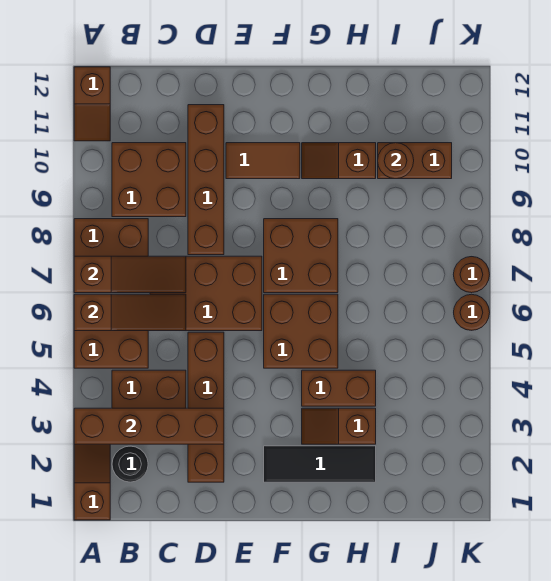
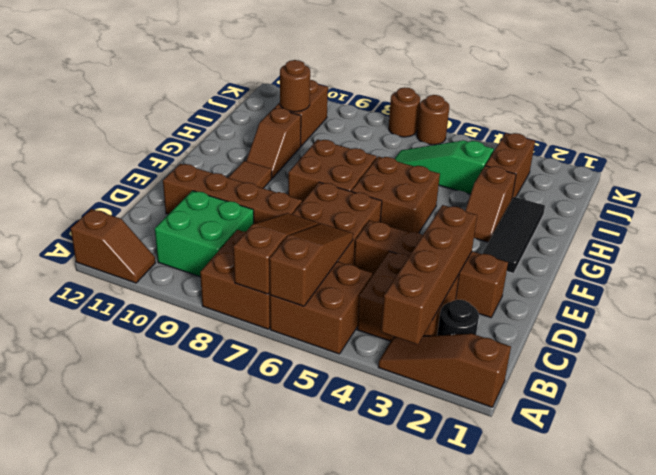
brown 2x2 brick [112,143,186,217] -> green 2x2 brick [155,191,254,277]
brown 1x2 brick [302,370,376,406] -> brown 1x2 brick moved to [486,133,535,199]
none -> green 1x3 slope [395,140,494,194]

